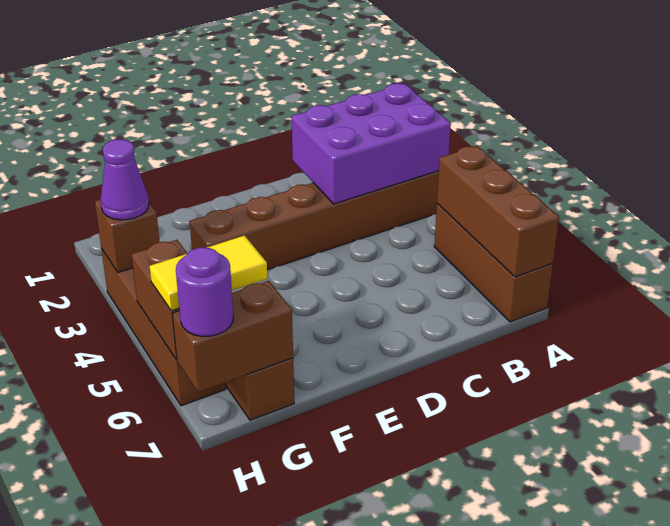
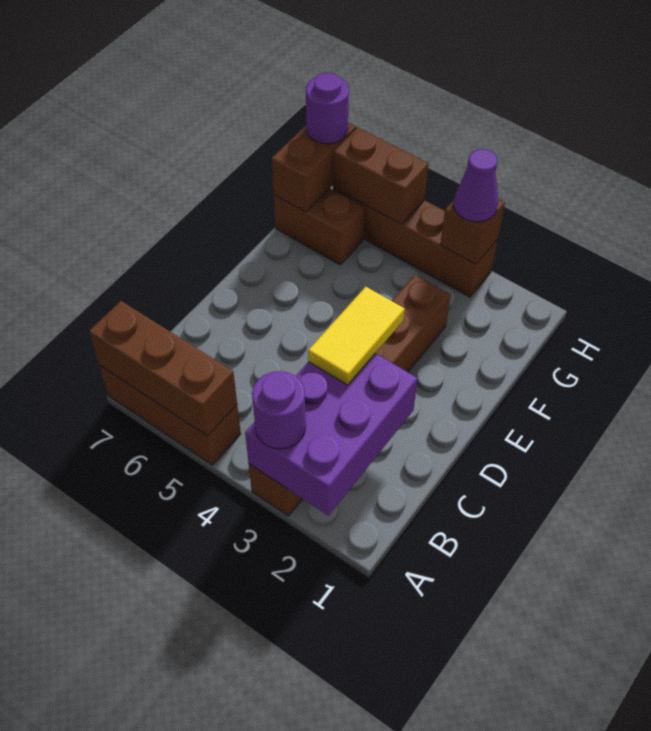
none -> purple 1x1 round brick [252,371,306,449]
yellow 1x2 tile [150,236,268,311] -> yellow 1x2 tile moved to [308,287,405,385]

